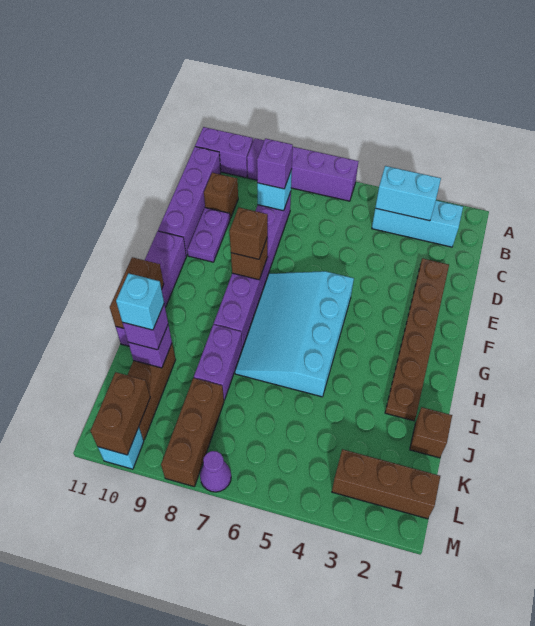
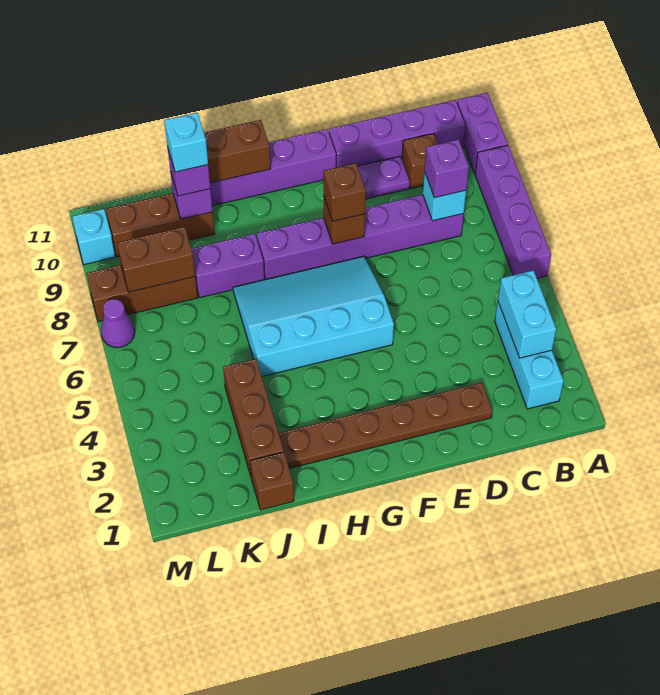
brown 1x3 brick [332,449,440,519] -> brown 1x3 brick moved to [223,359,284,476]
brown 1x2 brick [90,372,150,455] -> brown 1x2 brick moved to [117,227,195,292]

